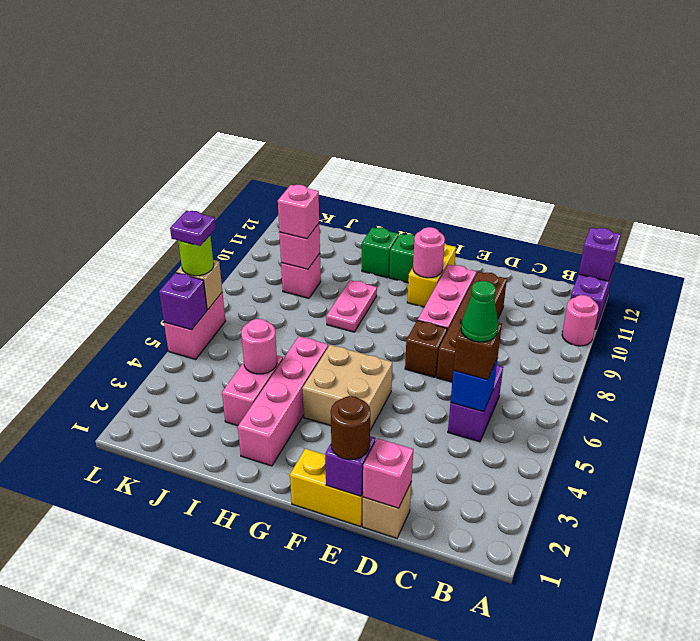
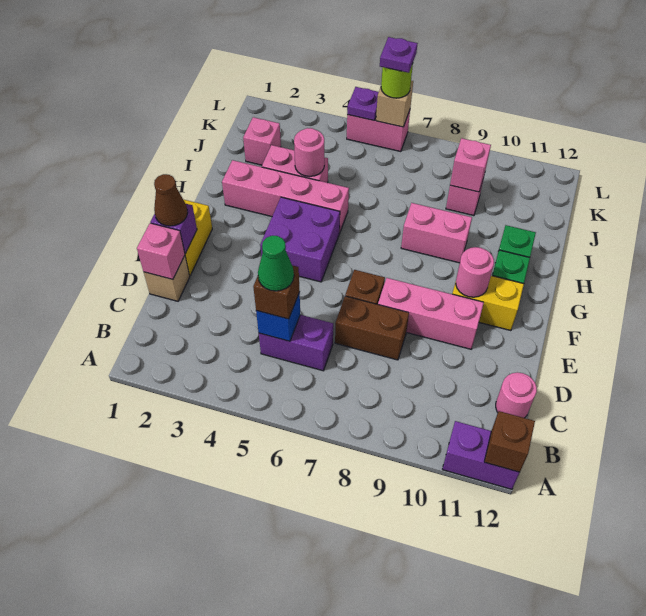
pink 1x1 round brick [562,295,599,346] -> pink 1x1 round brick moved to [496,372,537,418]
purple 1x1 brick [579,228,621,281] -> brown 1x1 brick [484,411,535,472]
brown 1x4 brick [437,272,507,382] -> brown 1x2 brick [335,296,409,360]
brown 1x1 round brick [331,396,370,460] -> brown 1x1 cone [154,174,188,226]
tan 2x2 brick [302,345,392,430] -> purple 2x2 brick [260,197,340,282]
pink 1x2 plate [326,280,377,332] -> pink 1x2 brick [401,203,472,263]
pink 1x1 brick [278,185,319,239] -> pink 1x1 brick moved to [243,117,281,165]
purple 1x1 brick [159,273,207,330] -> purple 1x1 plate [347,87,379,121]

